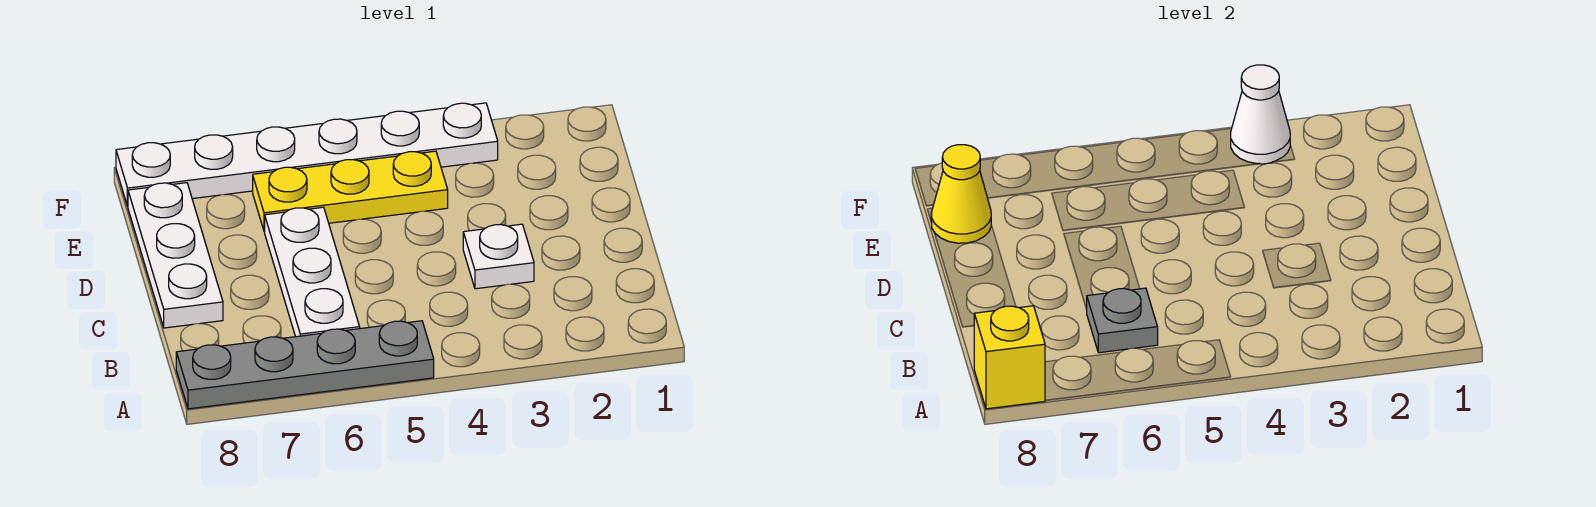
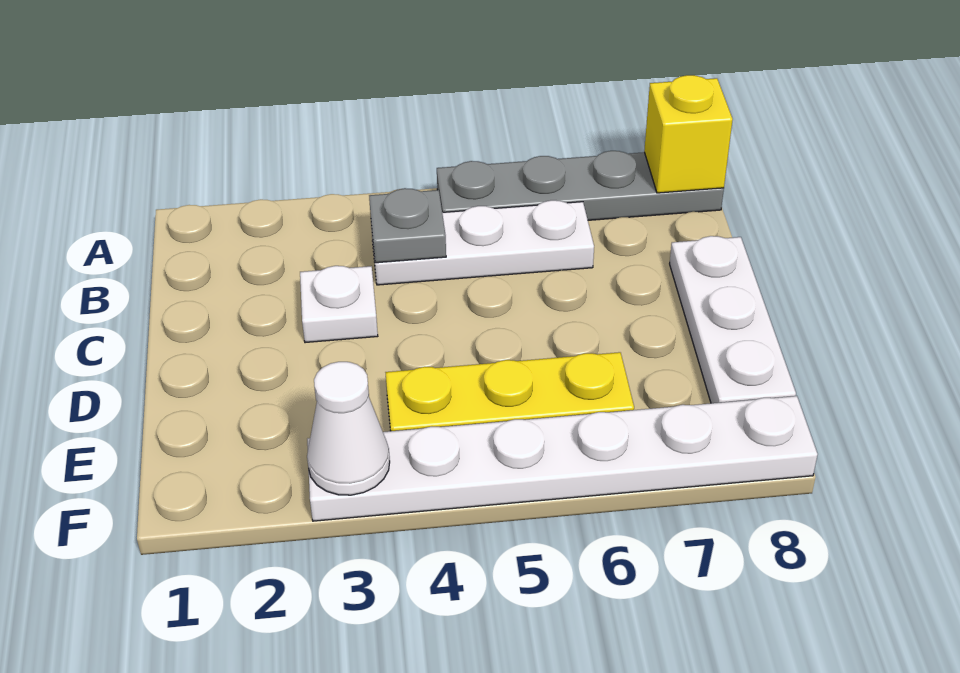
white 1x3 plate [265,207,360,337] -> white 1x3 plate turned to [371,200,594,285]
grey 1x1 plate [1086,288,1158,353] -> grey 1x1 plate moved to [369,188,446,263]
yellow 1x1 cone [931,145,991,243] -> none

